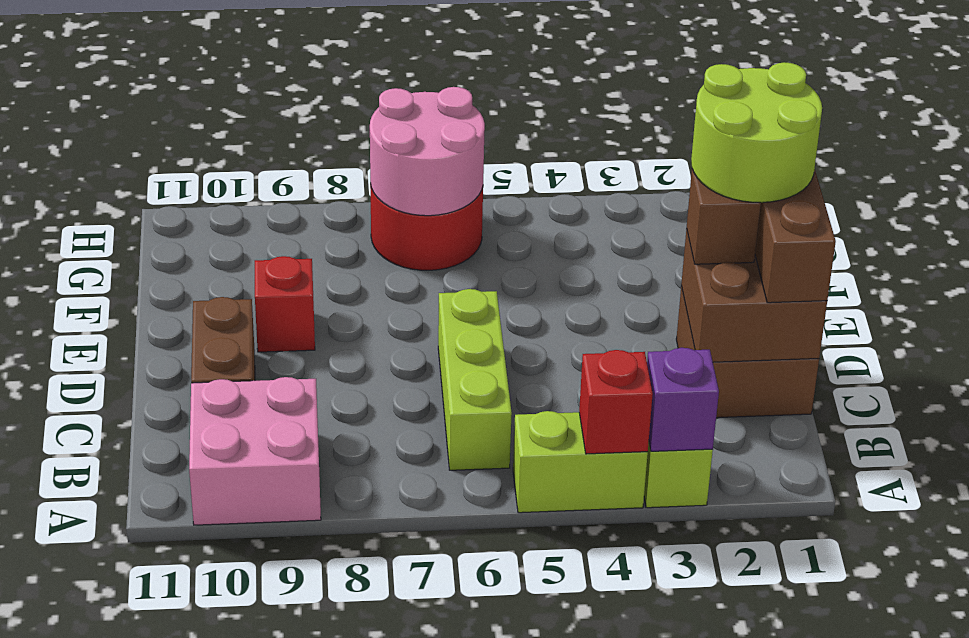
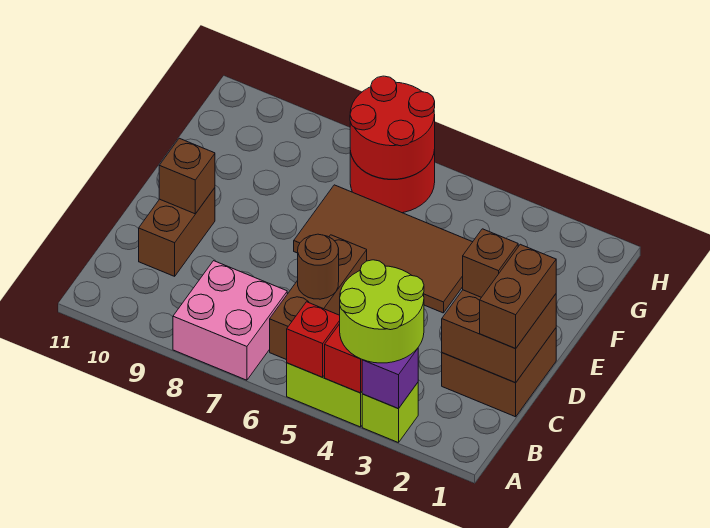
pink 2x2 brick [189,377,321,525] -> pink 2x2 brick moved to [173,261,287,380]
lime 1x3 brick [438,289,512,470] -> brown 1x3 brick [270,235,367,360]
none -> brown 1x1 round brick [298,234,339,299]
lime 2x2 round brick [691,62,822,202] -> lime 2x2 round brick moved to [340,260,424,363]
none -> brown 1x1 brick [159,138,215,214]
none -> brown 2x4 tile [294,185,472,313]
red 1x1 brick [255,256,315,352] -> red 1x1 brick moved to [287,302,340,377]
pink 2x2 round brick [370,87,485,216] -> red 2x2 round brick [350,76,435,179]

